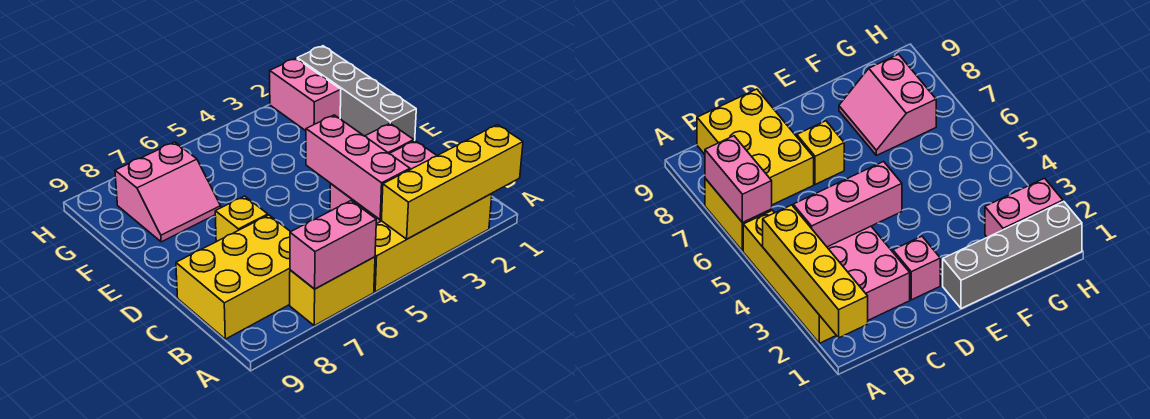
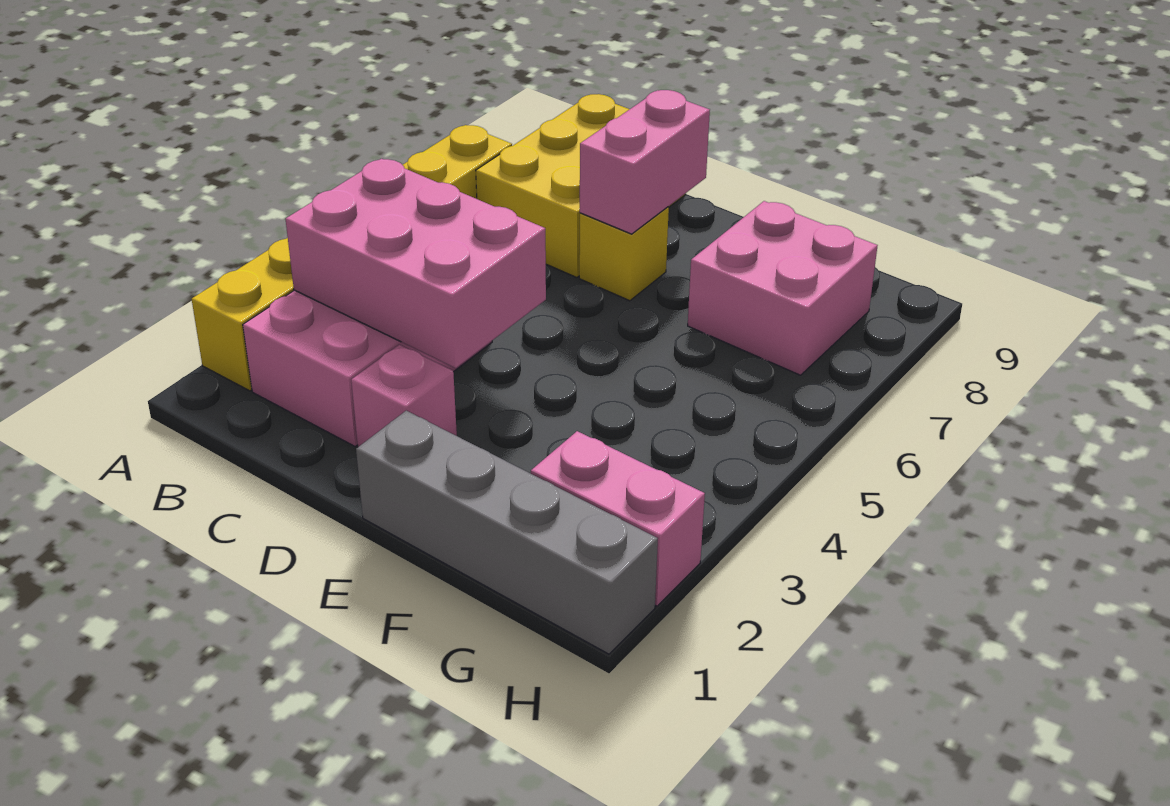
yellow 1x4 brick [381,125,523,239] -> none
pink 1x2 brick [290,201,376,289] -> pink 1x2 brick moved to [580,90,710,234]
pink 1x3 brick [306,115,410,220] -> pink 2x3 brick [286,159,546,368]
pink 2x2 slope [115,142,221,242] -> pink 2x2 brick [688,201,878,375]

